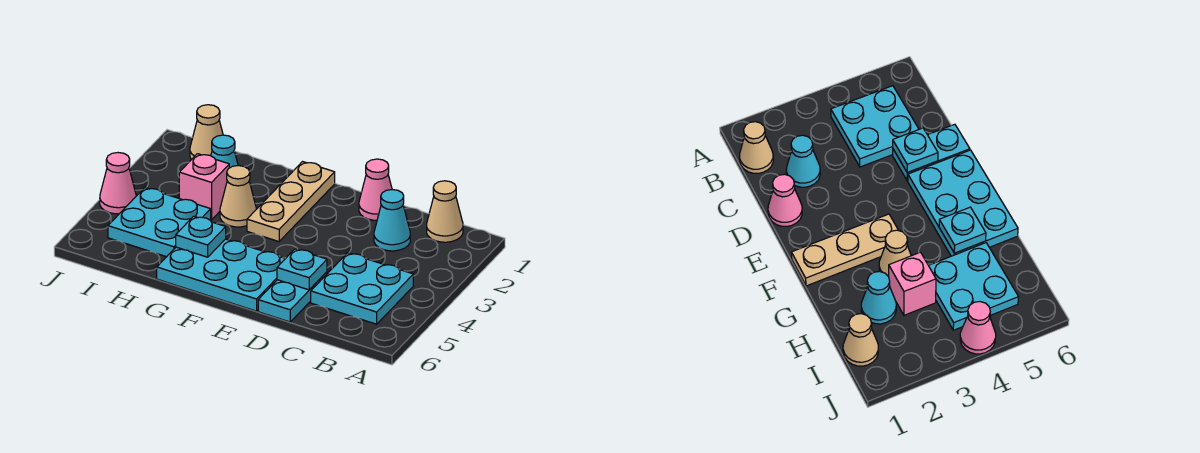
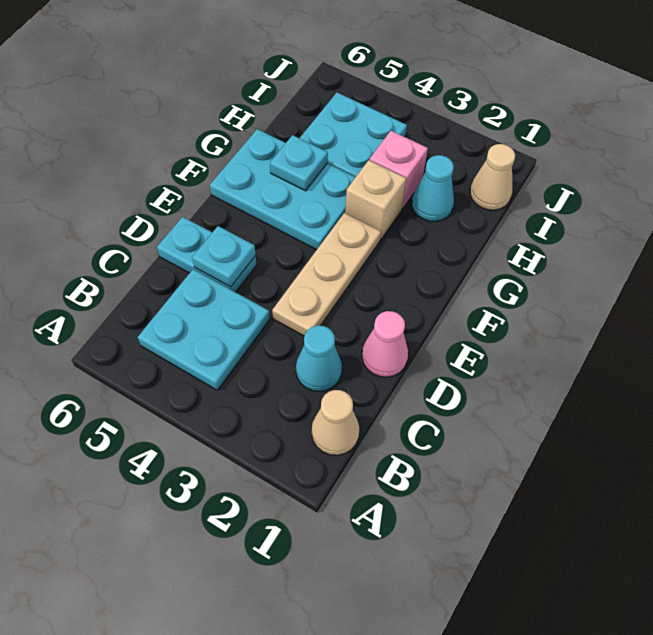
cyan 2x3 plate [157,239,286,311] -> cyan 2x3 plate turned to [210,129,355,250]
tan 1x3 plate [247,162,335,242] -> tan 1x3 plate turned to [272,213,381,336]
tan 1x1 cone [220,166,256,227] -> tan 1x1 brick [345,160,406,239]
pink 1x1 cone [100,153,136,214] -> none

